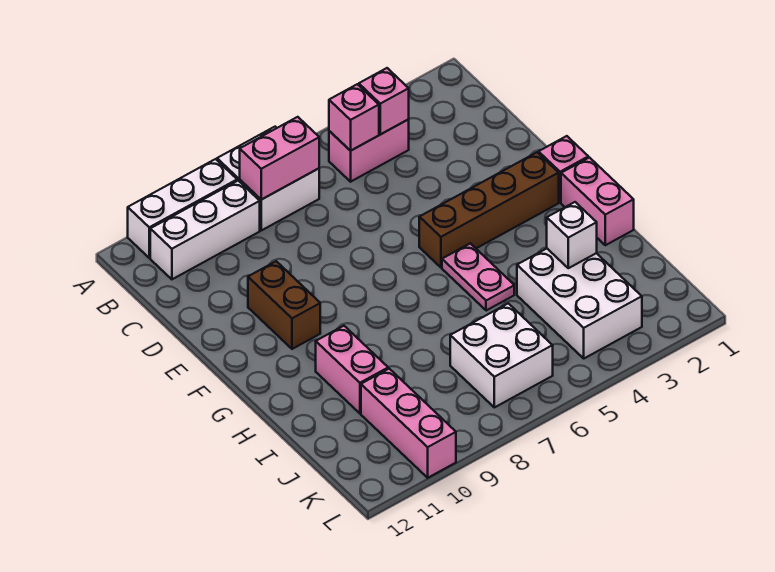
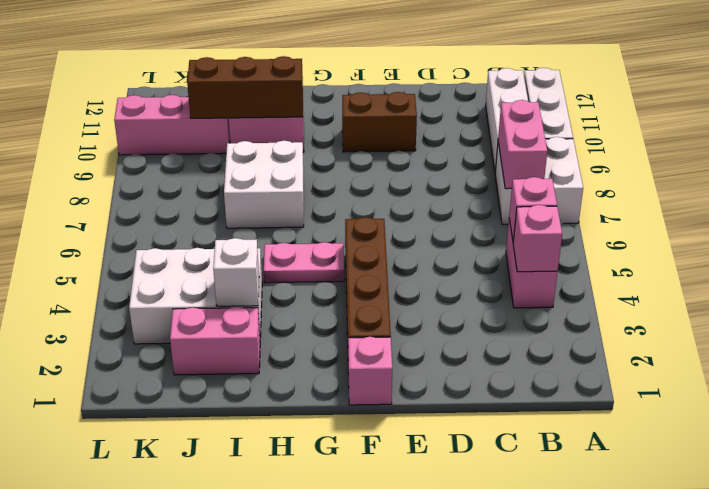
pink 1x2 brick [561,158,634,245] -> pink 1x2 brick moved to [170,307,260,375]
none -> brown 1x3 brick [187,56,303,118]
white 2x2 brick [450,303,553,407] -> white 2x2 brick moved to [224,141,304,228]

